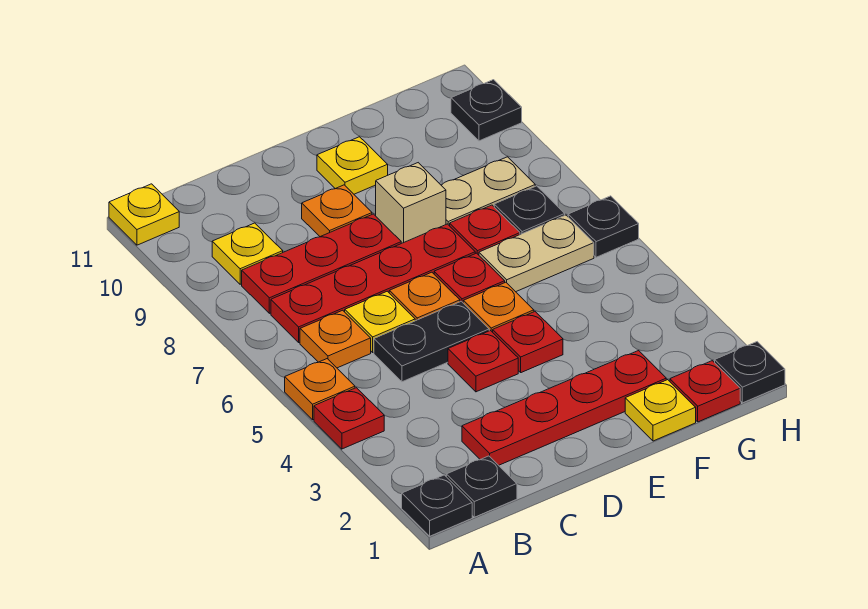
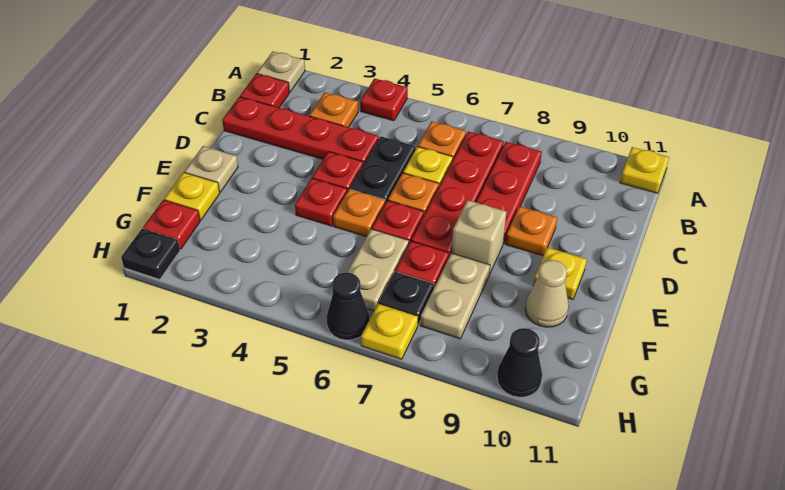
black 1x1 plate [402,475,472,536] -> tan 1x1 plate [257,51,305,92]
orange 1x1 plate [285,359,355,420] -> orange 1x1 plate moved to [309,92,358,127]
black 1x1 plate [446,456,517,517] -> red 1x1 plate [240,74,289,108]
yellow 1x1 plate [212,223,283,284] -> yellow 1x1 plate moved to [361,304,418,359]
red 1x4 plate [462,351,666,465] -> red 1x4 plate turned to [222,97,379,164]
none -> tan 1x1 plate [184,146,238,192]
none -> tan 1x1 cone [525,260,569,327]
black 1x1 plate [568,196,639,257] -> black 1x1 cone [327,273,369,340]
black 1x1 plate [451,80,522,141] -> black 1x1 cone [497,328,542,397]

